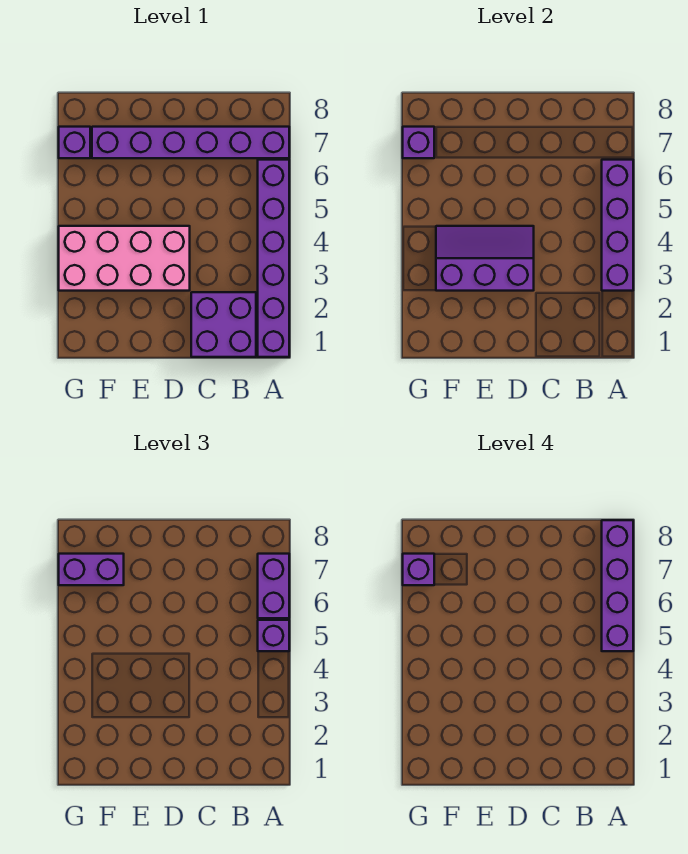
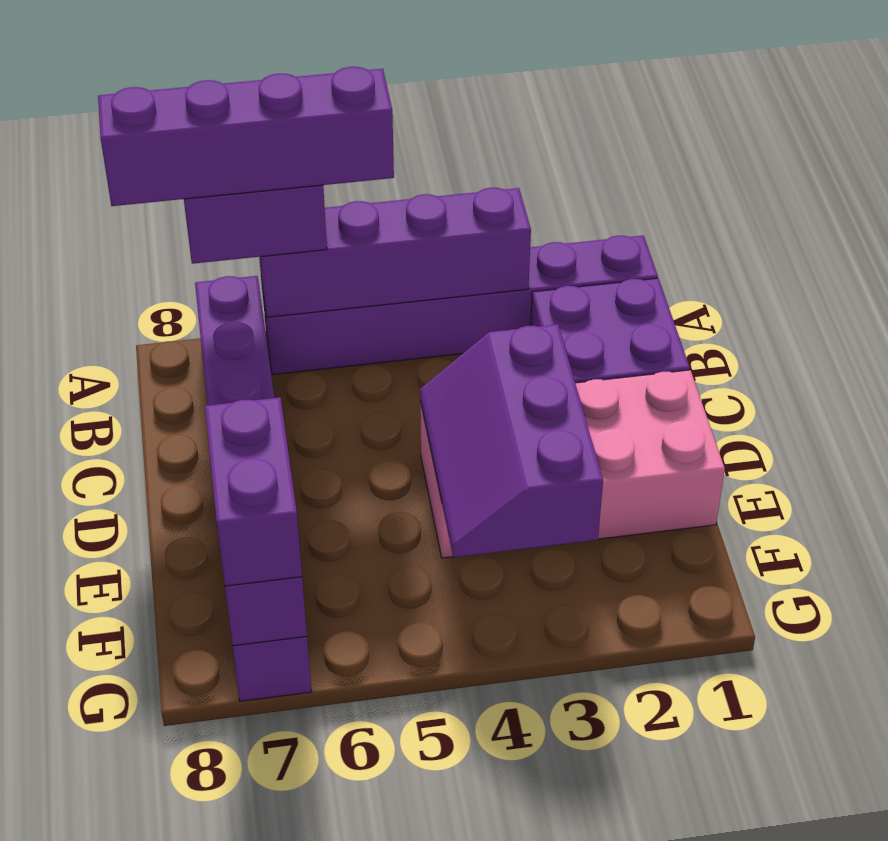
purple 1x1 brick [258,620,289,651] -> none
pink 2x4 brick [59,226,190,291] -> pink 2x4 brick turned to [420,370,725,558]
purple 1x1 brick [403,554,434,585] -> none

